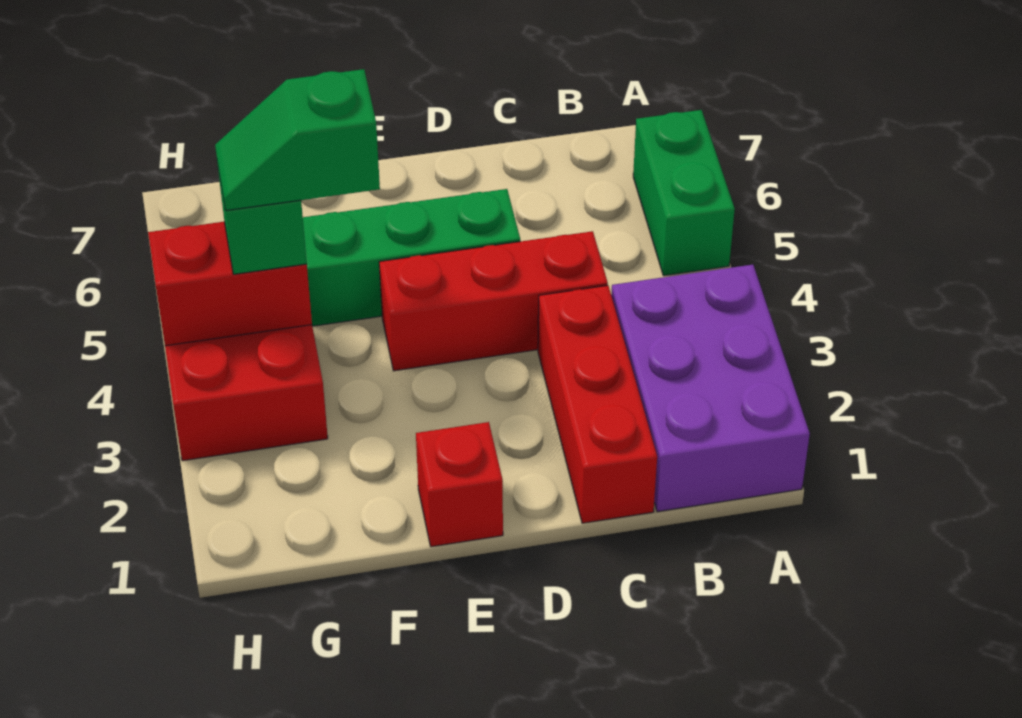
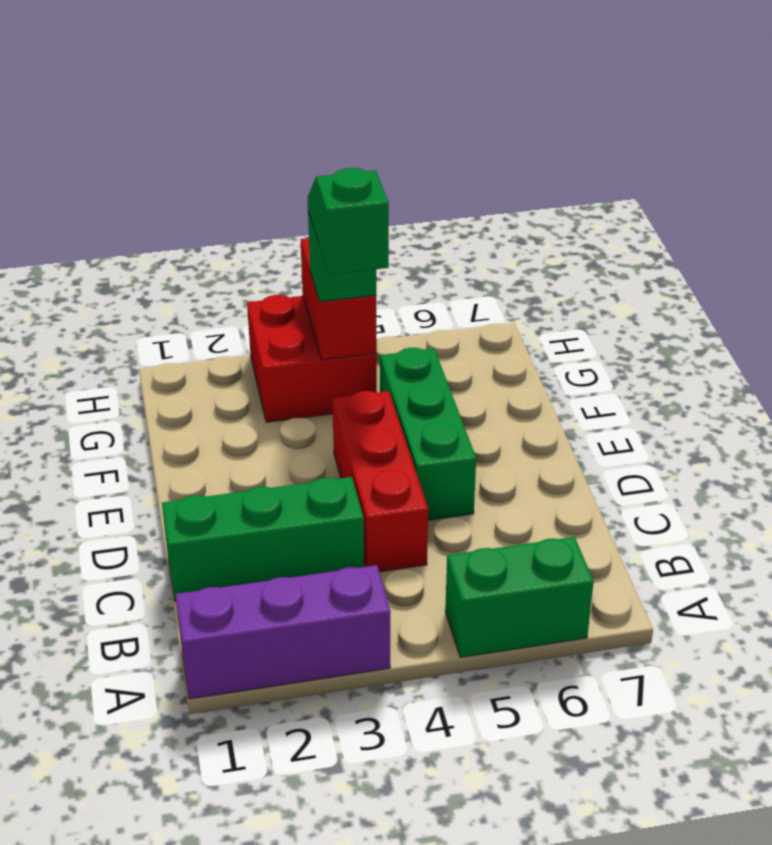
purple 2x3 brick [611,265,810,512] -> purple 1x3 brick [175,565,391,699]
red 1x3 brick [538,285,657,523] -> green 1x3 brick [162,477,364,601]
red 1x1 brick [416,422,503,547] -> none

